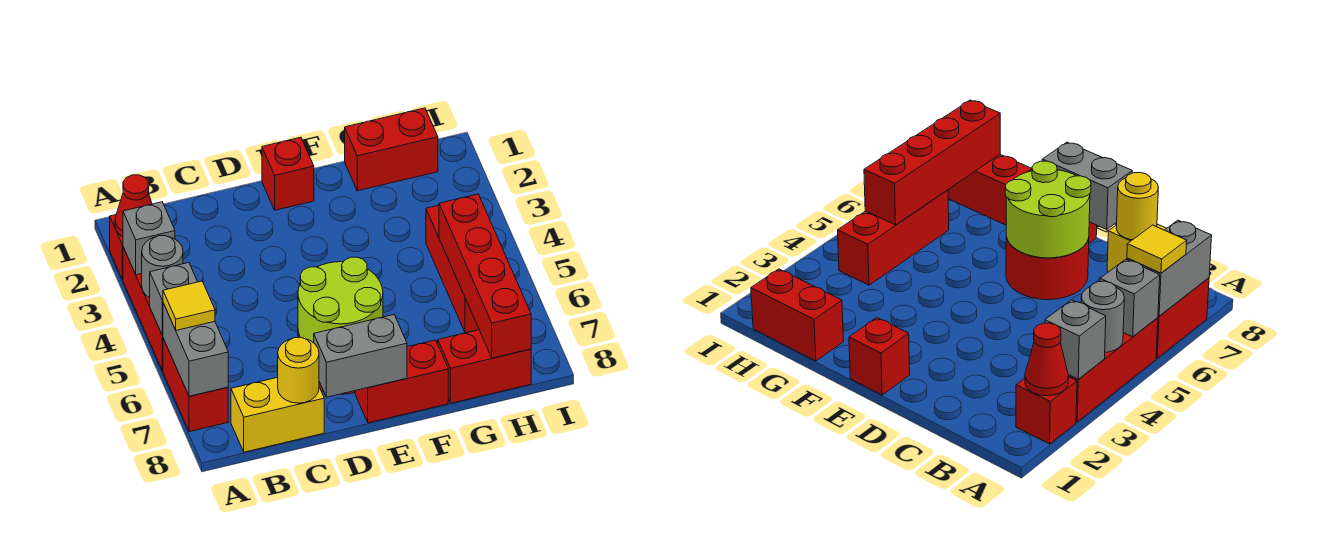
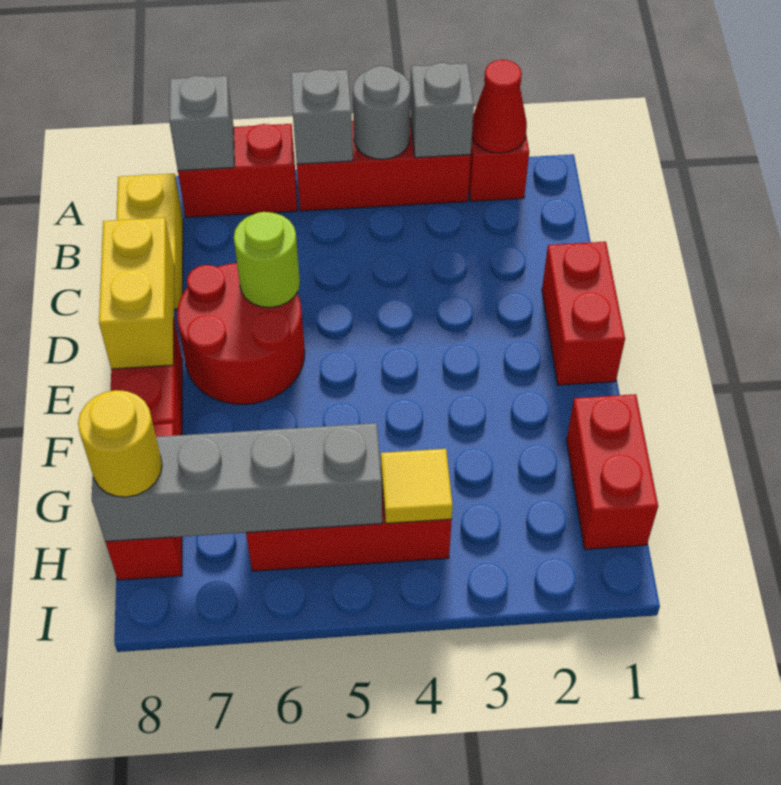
grey 1x2 brick [163,303,228,396] -> grey 1x1 brick [169,76,234,171]
yellow 1x1 tile [163,281,215,330] -> yellow 1x1 tile moved to [381,449,453,523]
yellow 1x1 round brick [278,337,319,403] -> yellow 1x1 round brick moved to [78,390,162,497]
lime 2x2 round brick [298,257,383,343] -> lime 1x1 round brick [234,212,300,308]
grey 1x2 brick [314,315,407,397] -> yellow 1x2 brick [99,218,174,369]
red 1x1 brick [262,137,314,210] -> red 1x2 brick [542,242,625,385]
red 1x4 brick [439,194,531,358] -> grey 1x4 brick [92,423,382,542]

